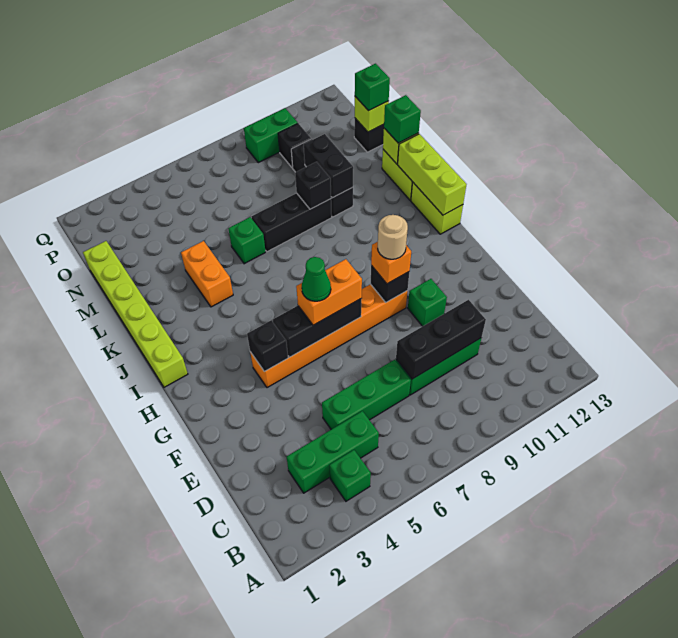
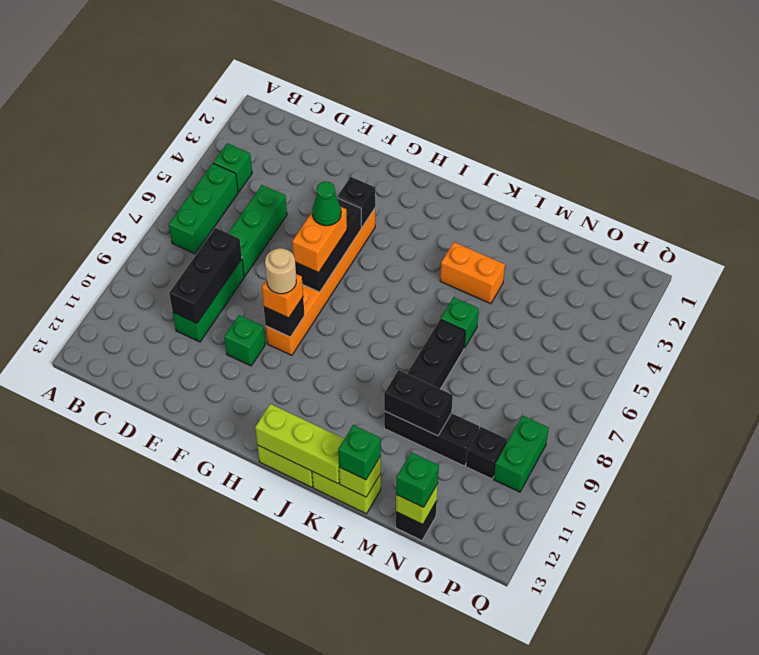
green 1x3 brick [287,411,379,493] -> green 1x3 brick moved to [169,163,238,254]
lime 1x6 brick [83,241,188,387] -> none
black 1x1 brick [295,162,331,209] -> none

